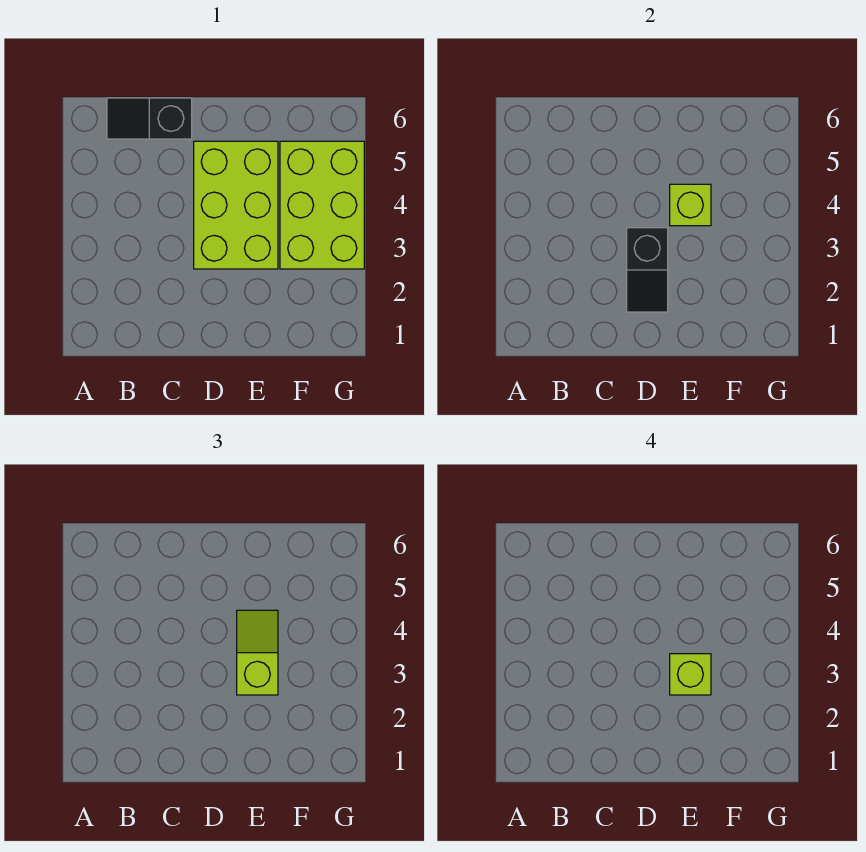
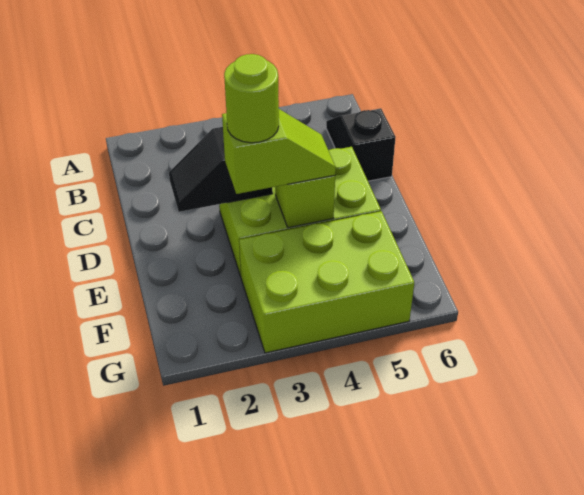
lime 1x1 brick [670,654,711,695] -> lime 1x1 round brick [224,54,279,143]

